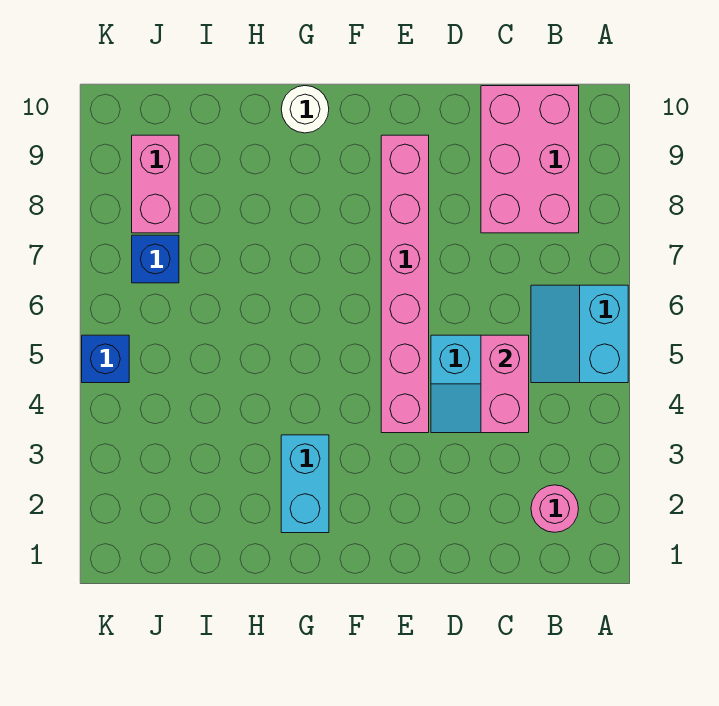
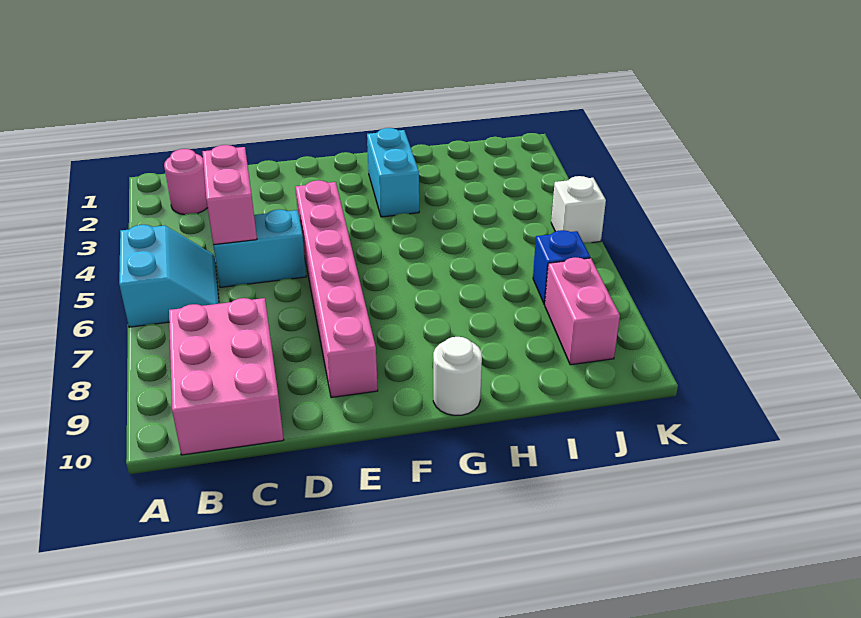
blue 1x1 brick [82,335,129,383] -> white 1x1 brick [551,176,606,243]

